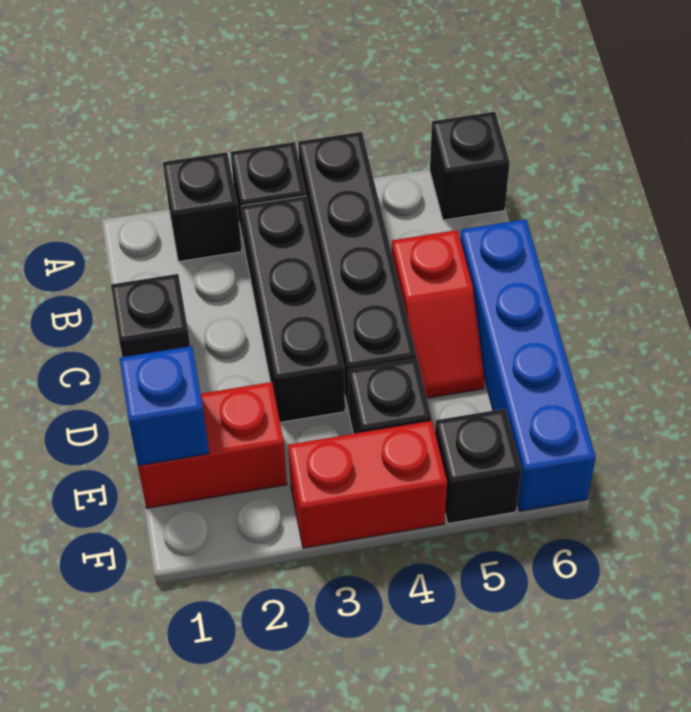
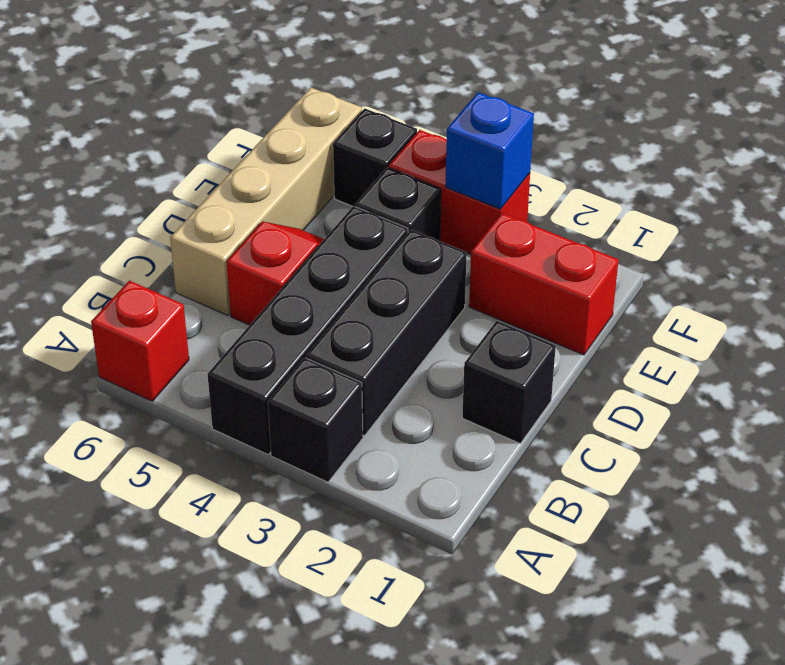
black 1x1 brick [163,152,242,262] -> none
black 1x1 brick [430,112,510,220] -> red 1x1 brick [91,281,189,401]
blue 1x4 brick [460,219,596,511] -> tan 1x4 brick [170,88,362,316]
blue 1x1 brick [119,346,209,466] -> blue 1x1 brick moved to [445,92,534,209]

